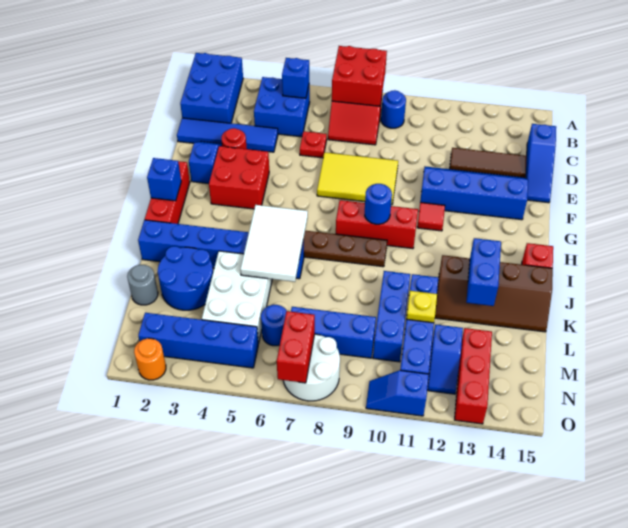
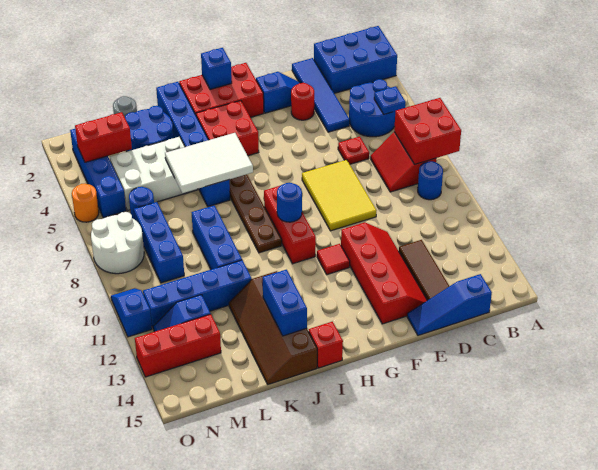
blue 2x2 brick [254,77,310,137] -> blue 2x2 round brick [349,79,395,137]
blue 1x1 brick [282,58,309,98] -> blue 1x1 plate [374,86,406,114]
blue 2x4 slope [420,166,528,220] -> red 2x4 slope [341,222,427,324]
red 2x2 brick [209,146,269,209] -> red 2x2 brick moved to [196,100,259,156]
red 1x3 brick [145,161,190,224] -> red 2x3 brick [179,63,264,117]
blue 1x2 brick [466,238,501,306] -> blue 1x2 brick turned to [263,270,307,336]
blue 1x3 brick [373,271,410,362] -> blue 1x3 brick turned to [191,205,242,269]
yellow 1x1 plate [407,291,437,323] -> none
red 1x2 brick [277,311,315,383] -> red 1x2 brick moved to [75,112,132,162]
orange 1x1 round brick [134,338,166,380] -> orange 1x1 round brick moved to [72,184,99,222]

